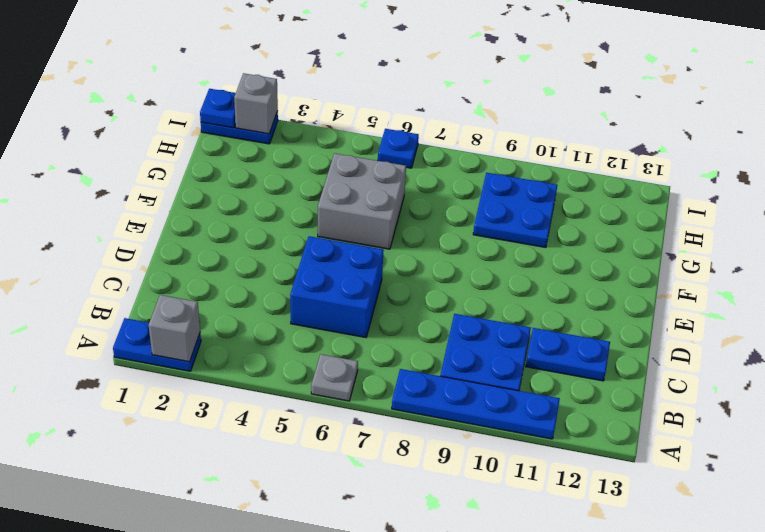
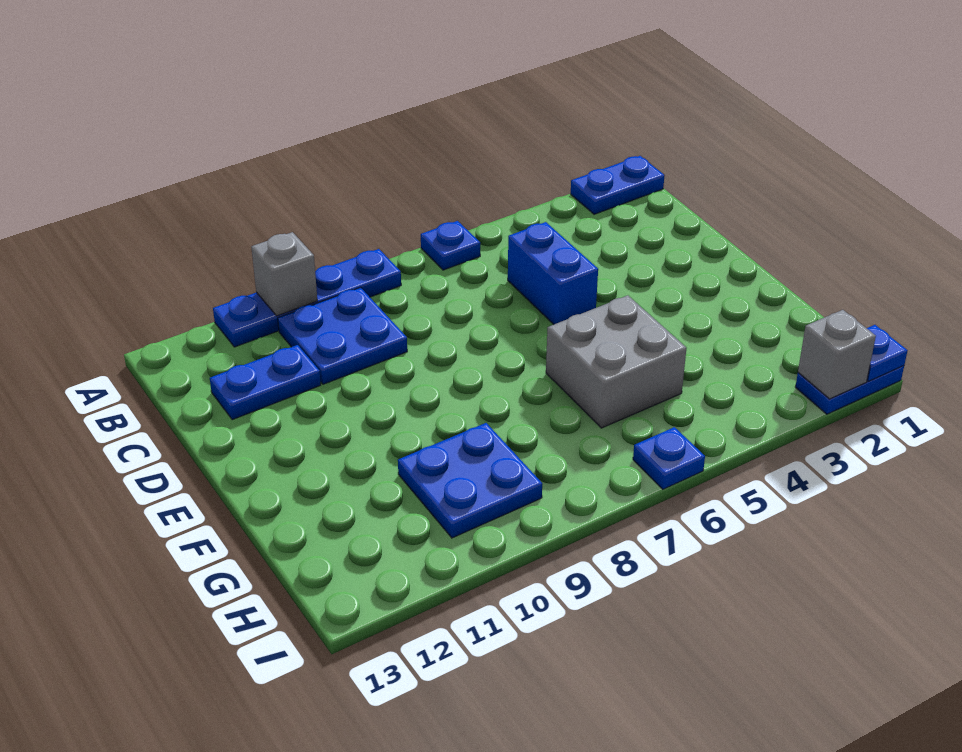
grey 1x1 brick [149,295,200,362] -> grey 1x1 brick moved to [251,232,317,316]
grey 1x1 plate [311,354,358,401] -> blue 1x1 plate [421,221,480,270]
blue 2x2 brick [290,236,384,338] -> blue 1x2 brick [508,222,598,324]

